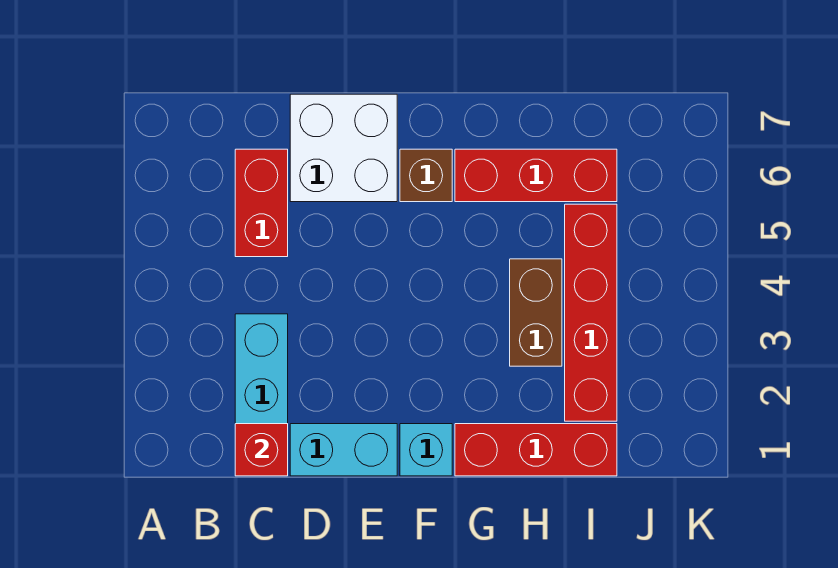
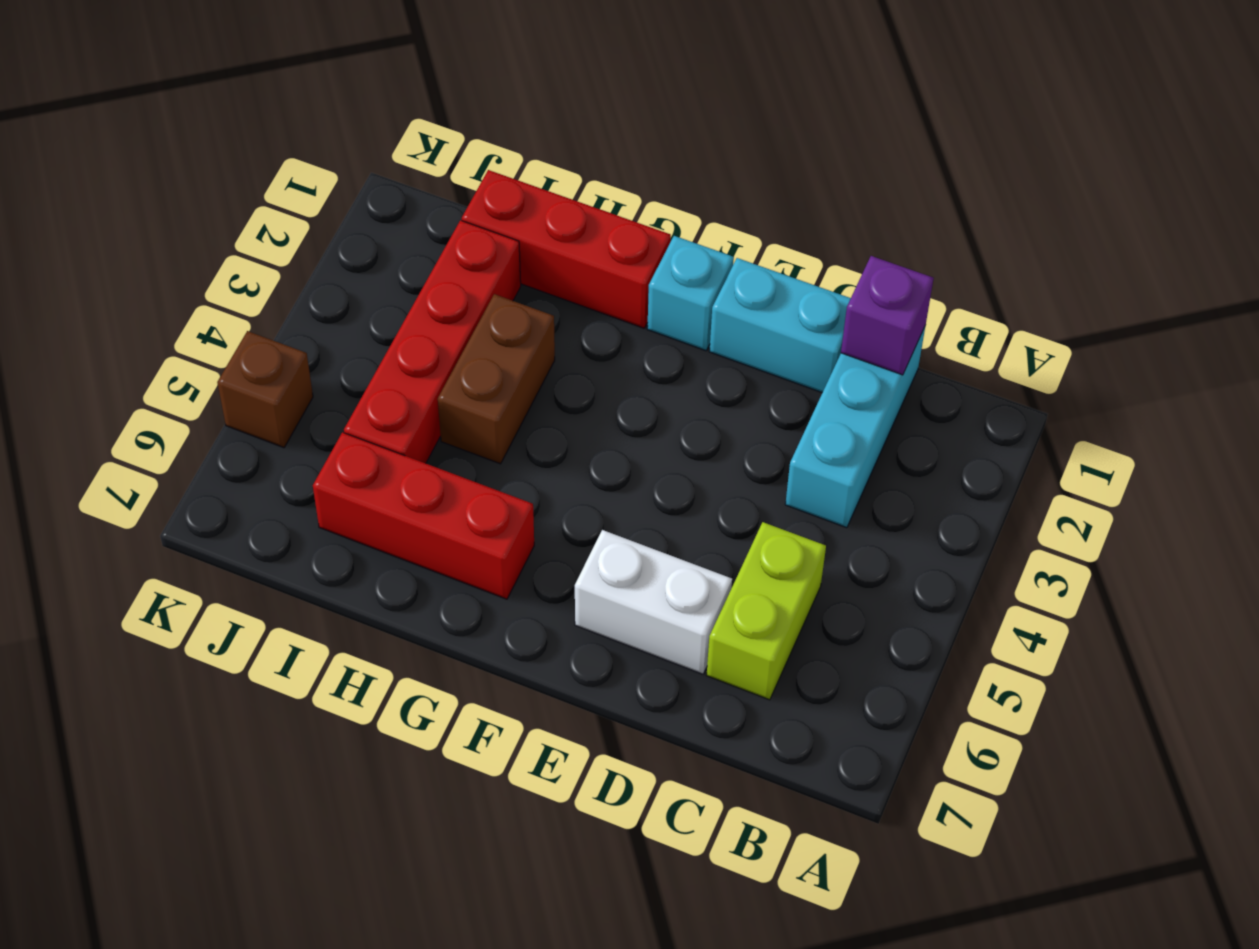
red 1x1 brick [235,424,288,476] -> purple 1x1 brick [841,256,934,375]
red 1x2 brick [235,149,288,257] -> lime 1x2 brick [707,522,826,700]
white 2x2 brick [290,94,397,202] -> white 1x2 brick [575,530,732,674]
brown 1x1 brick [400,149,452,202] -> brown 1x1 brick moved to [217,331,313,448]

